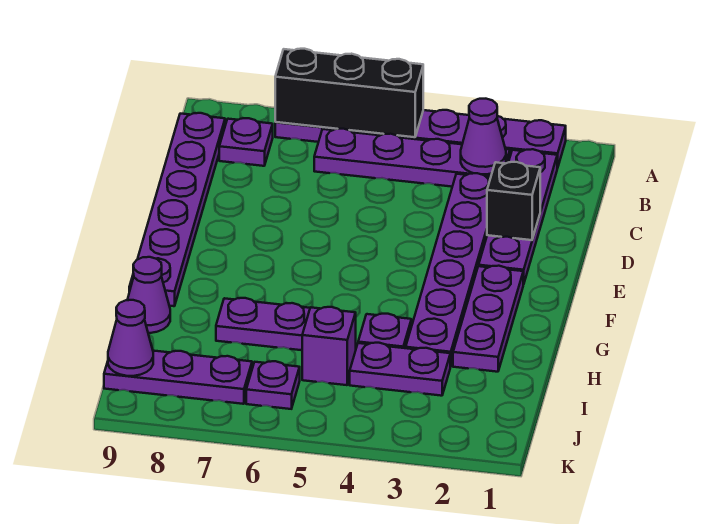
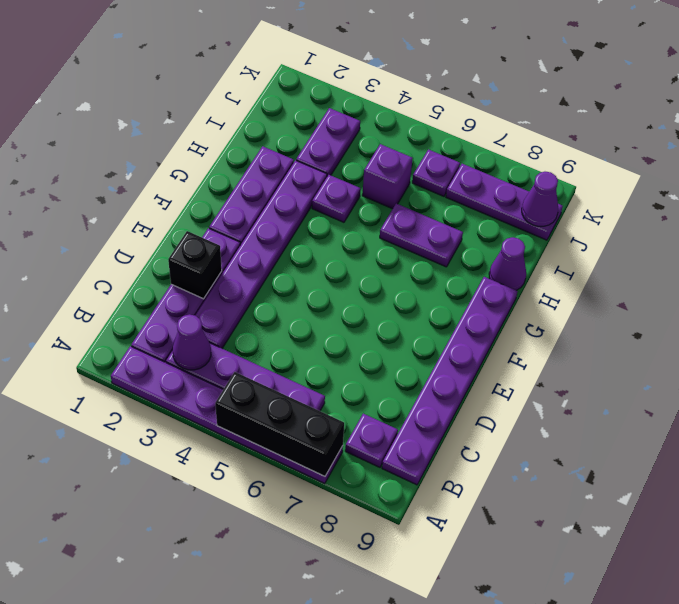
purple 1x2 plate [350,343,450,396] -> purple 1x2 plate turned to [296,108,360,176]

